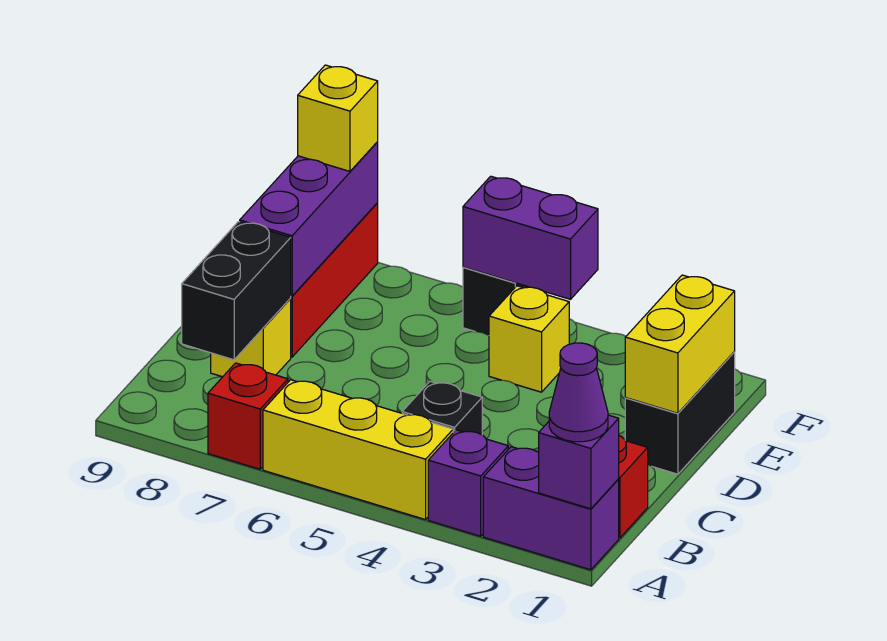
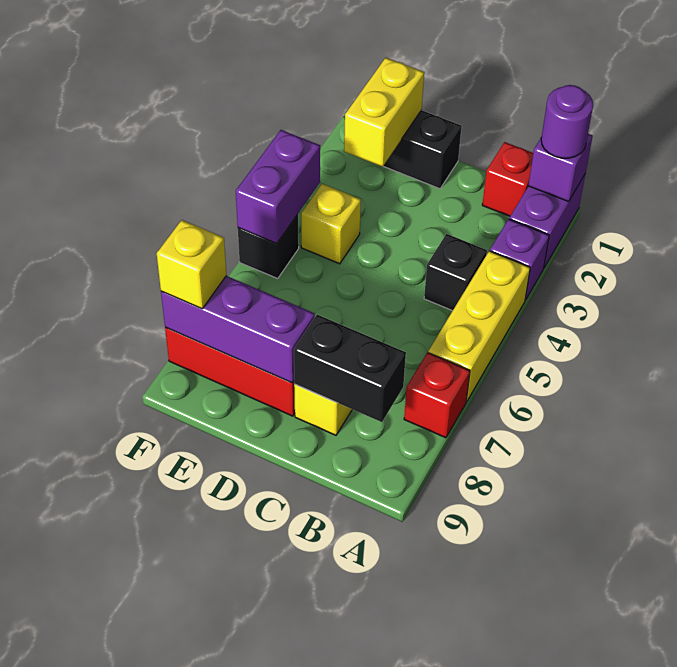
purple 1x1 cone [549,343,608,442] -> purple 1x1 round brick [541,85,593,158]
yellow 1x2 brick [625,275,735,413] -> yellow 1x2 brick turned to [344,58,424,167]

